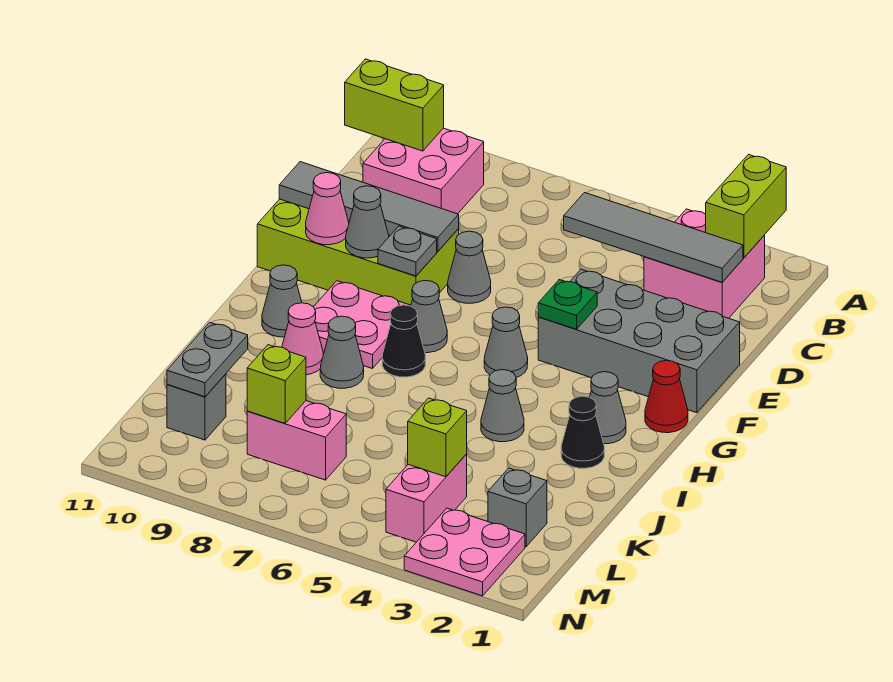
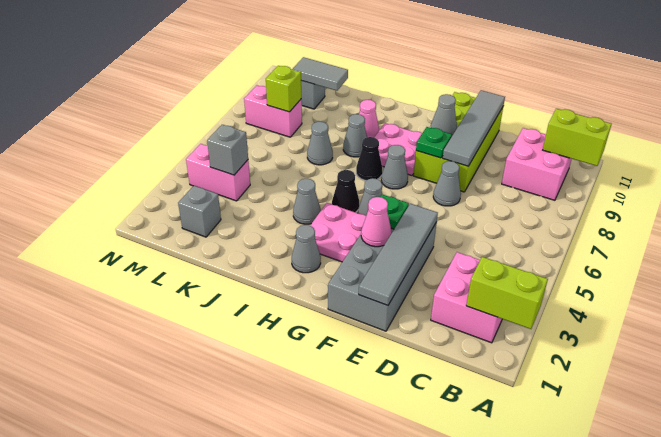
lime 1x2 brick [345,59,444,151] -> lime 1x2 brick turned to [543,109,611,166]
grey 1x4 tile [564,193,743,282] -> grey 1x4 tile moved to [359,204,438,305]
grey 1x1 plate [378,226,437,276] -> green 1x1 plate [416,127,452,158]
pink 1x1 cone [306,173,349,245] -> pink 1x1 cone moved to [361,197,392,247]
red 1x1 cone [645,360,688,433] -> none
grey 1x1 cone [262,265,302,337] -> grey 1x1 cone moved to [307,122,333,165]
black 1x1 cone [561,396,604,468] -> black 1x1 cone moved to [332,170,359,212]
grey 1x2 plate [167,322,248,397] -> grey 1x2 tile [292,57,348,91]
lime 1x1 brick [408,398,467,477] -> grey 1x1 brick [207,125,248,175]
pink 1x2 brick [247,401,346,480] -> pink 1x2 brick turned to [244,86,302,137]
pink 2x2 plate [404,508,525,596] -> pink 2x2 plate moved to [310,203,366,262]

